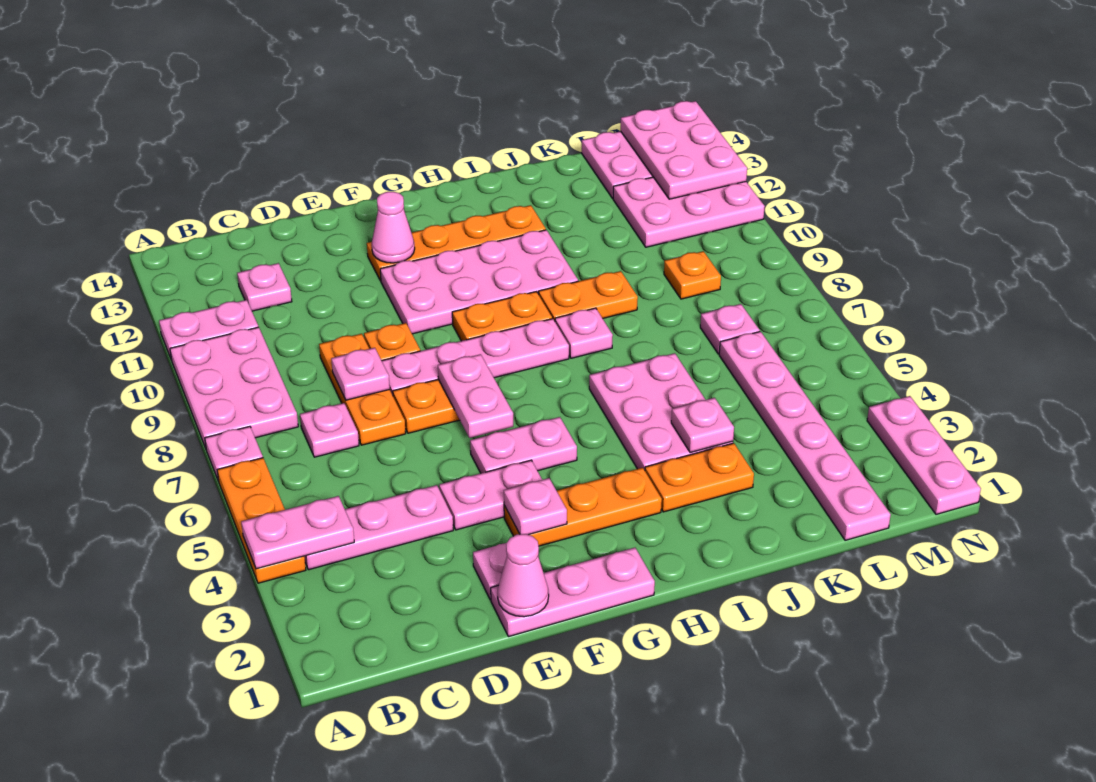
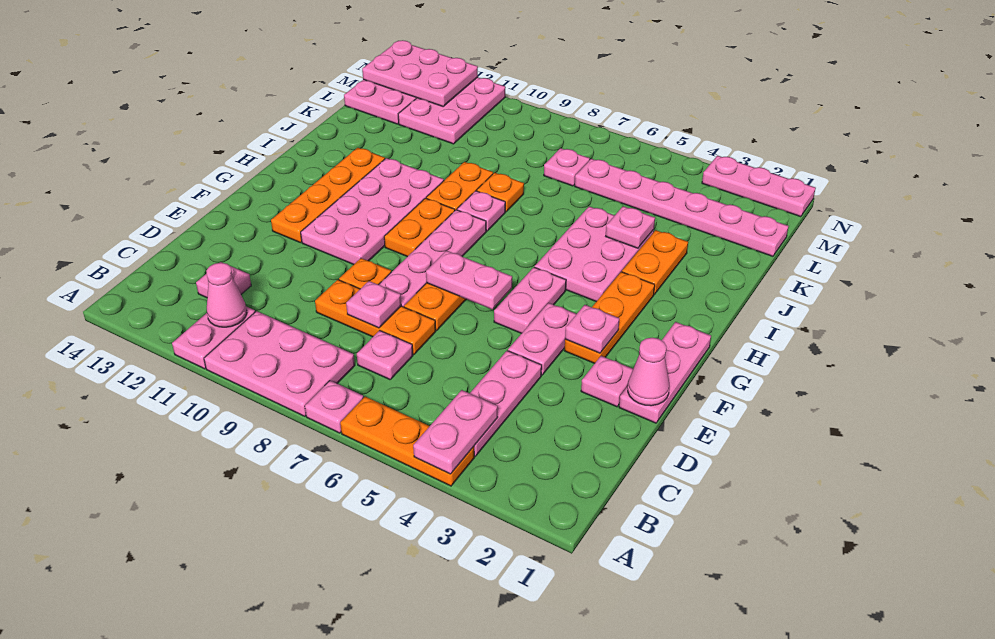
pink 1x1 cone [372,192,415,263] -> pink 1x1 cone moved to [206,263,247,327]
pink 2x3 plate [589,353,733,470] -> pink 2x3 plate turned to [535,206,654,301]
orange 1x1 plate [664,251,721,299] -> orange 1x1 plate moved to [477,173,524,212]

